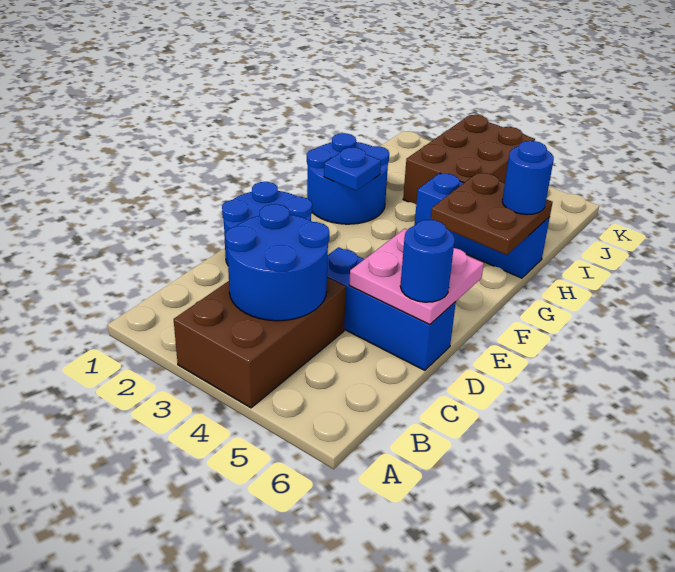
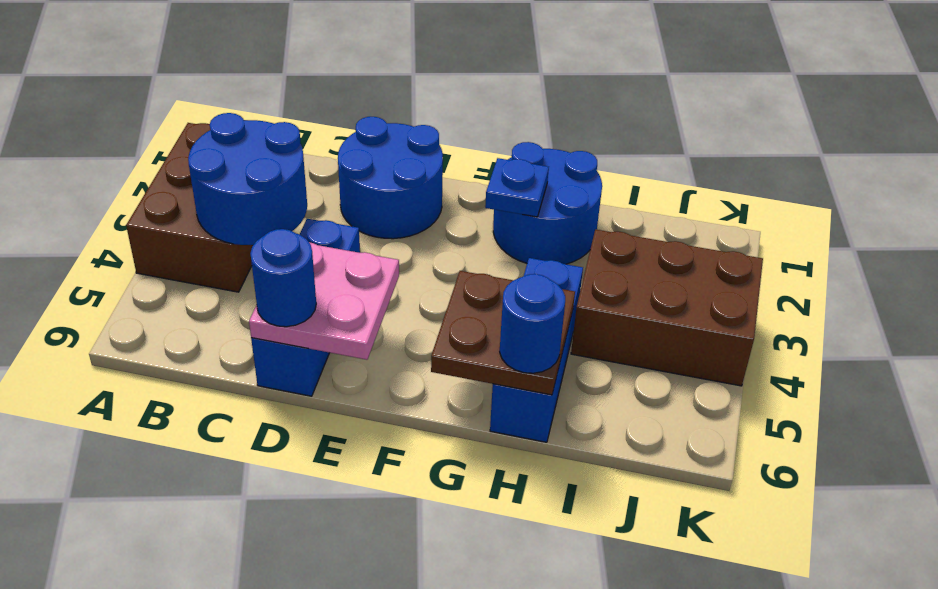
brown 2x3 brick [174,277,346,408] -> brown 2x3 brick turned to [126,123,253,292]

